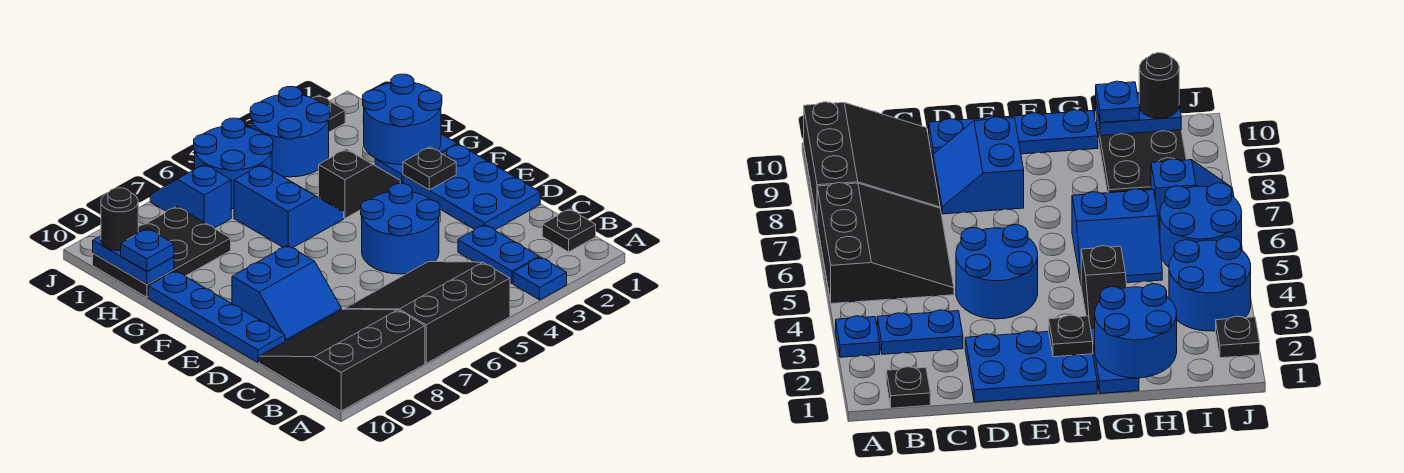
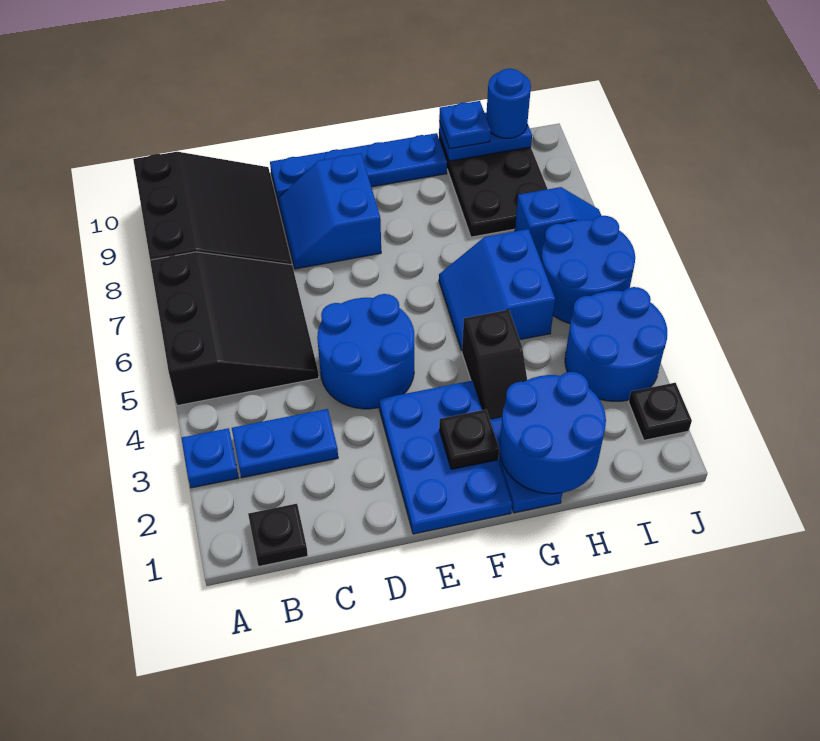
blue 2x3 plate [403,144,540,230] -> blue 2x3 plate turned to [379,381,512,534]
blue 2x2 slope [234,165,344,248] -> blue 2x2 slope turned to [439,229,555,351]
black 1x1 round brick [101,188,138,251] -> blue 1x1 round brick [486,69,531,138]

